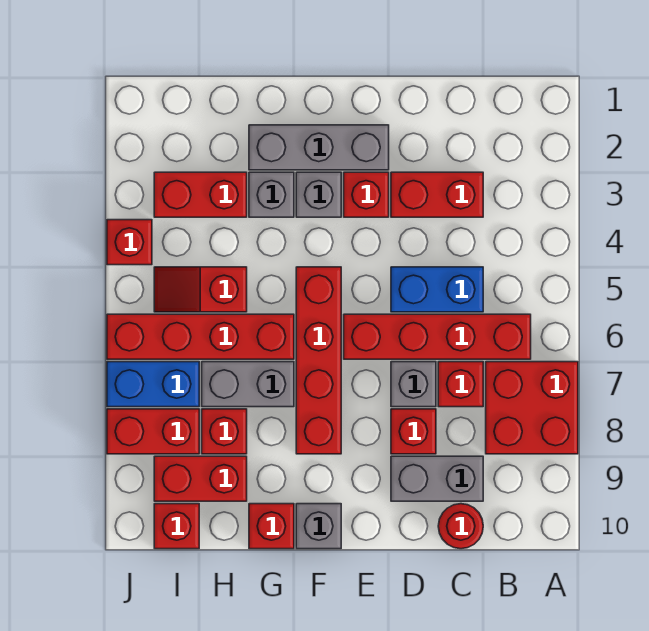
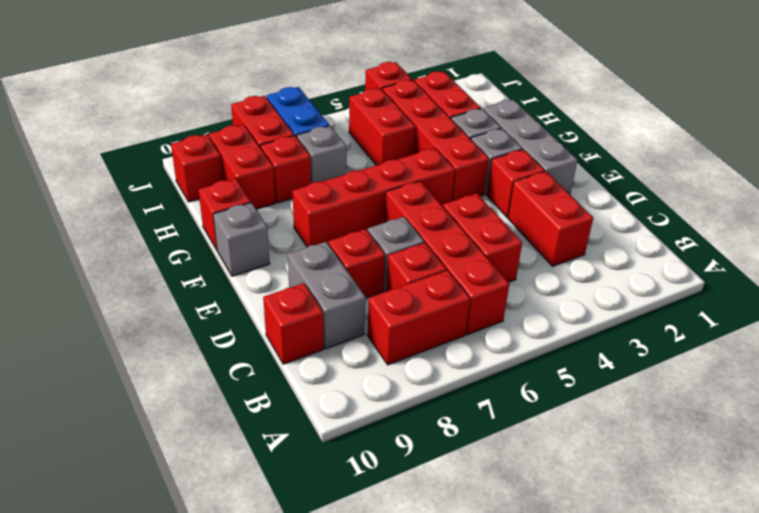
red 2x2 brick [486,362,578,454] -> red 1x2 brick [367,270,470,365]
blue 1x2 brick [391,267,483,312] -> red 1x2 brick [443,193,522,282]
red 1x1 round brick [438,504,483,549] -> red 1x1 brick [263,283,324,364]
red 1x4 brick [107,314,294,359] -> red 1x4 brick moved to [382,80,489,201]
grey 1x2 brick [202,362,294,407] -> grey 1x1 brick [297,126,346,183]
red 1x2 slope [154,267,247,312] -> red 1x2 brick [349,88,416,165]

